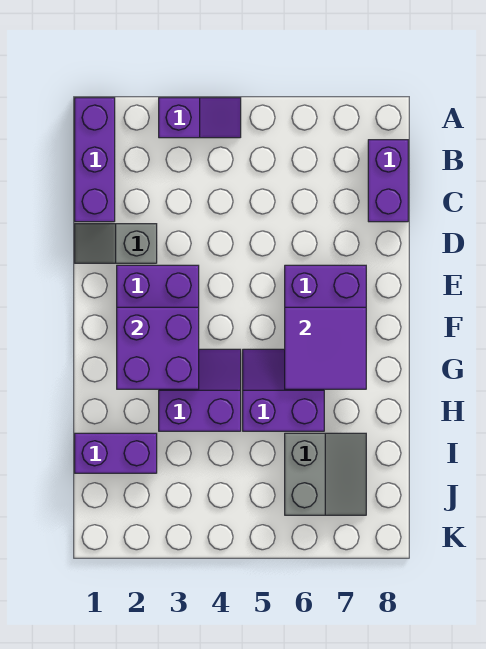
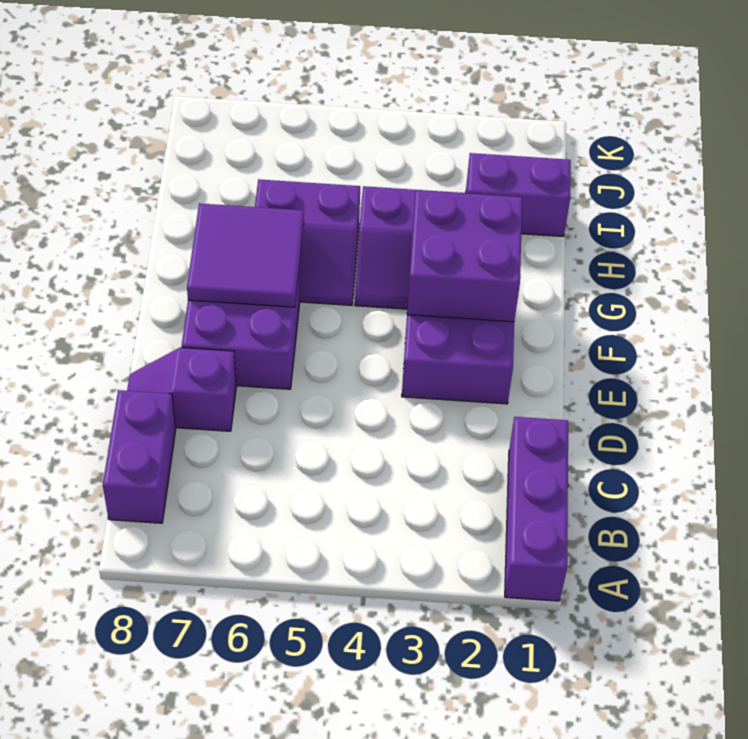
purple 1x2 slope [159,98,241,138] -> purple 1x2 slope moved to [127,348,236,431]
grey 1x2 slope [75,224,157,263] -> none
grey 2x2 slope [285,433,366,515] -> none

